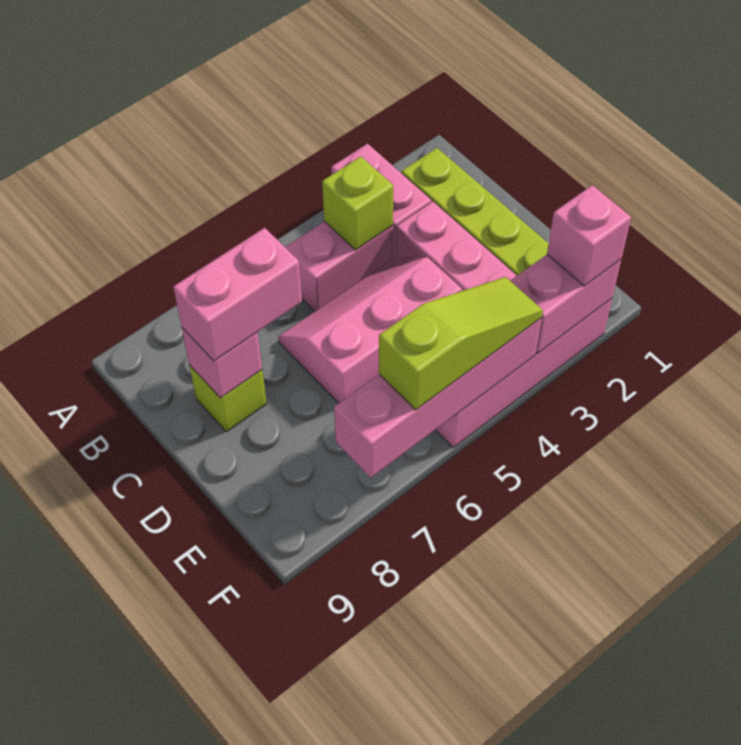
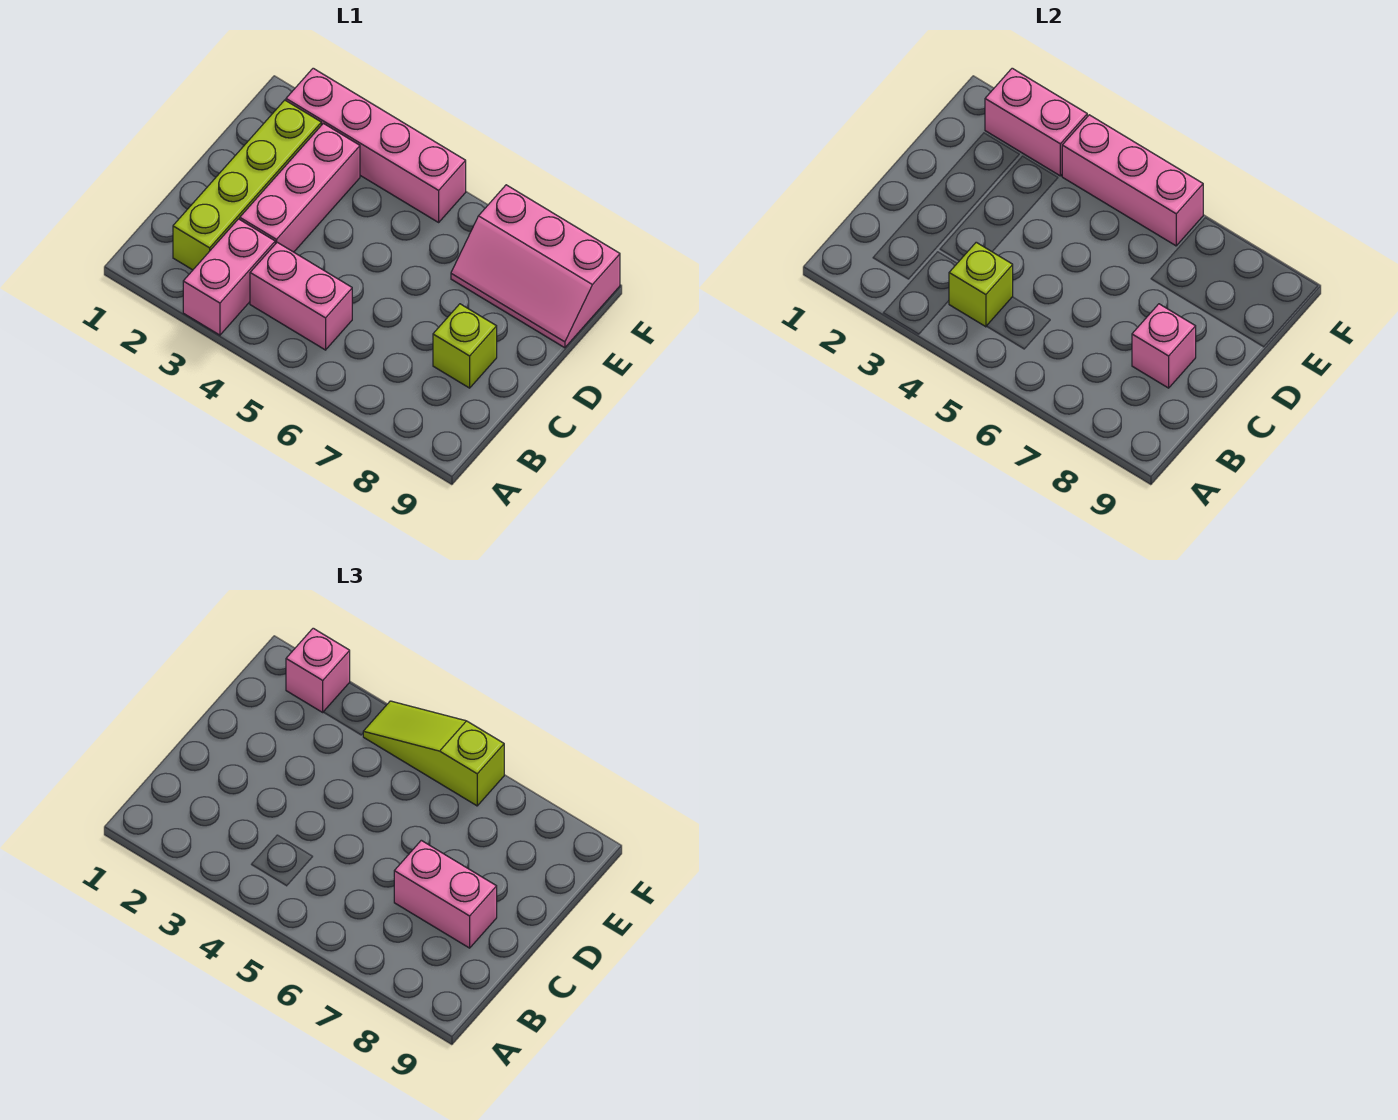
pink 2x3 slope [278,257,462,403] -> pink 2x3 slope moved to [451,185,620,348]
pink 1x4 brick [334,318,542,478] -> pink 1x3 brick [1062,115,1203,246]

